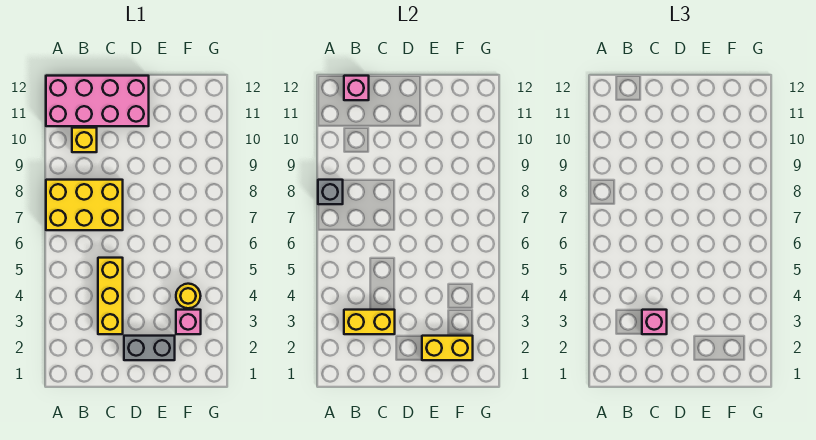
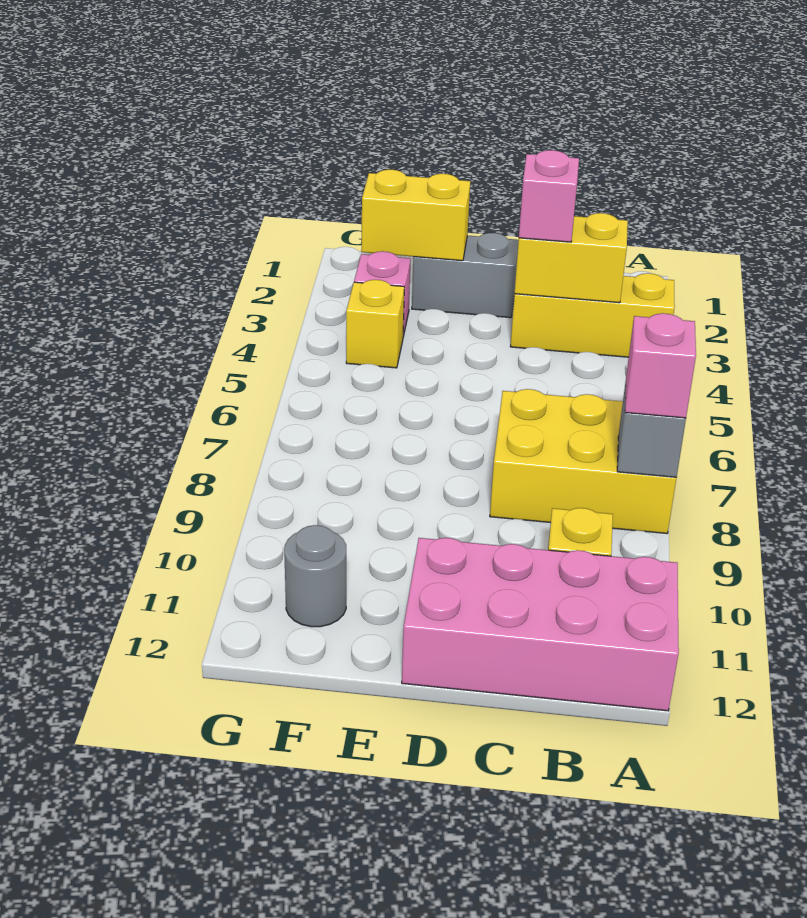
pink 1x1 brick [344,76,369,100] -> pink 1x1 brick moved to [625,313,696,418]
yellow 1x3 brick [98,258,123,334] -> yellow 1x3 brick turned to [510,273,675,357]
yellow 1x1 round brick [176,284,201,308] -> yellow 1x1 brick [346,280,404,368]
none -> grey 1x1 round brick [284,525,346,627]

